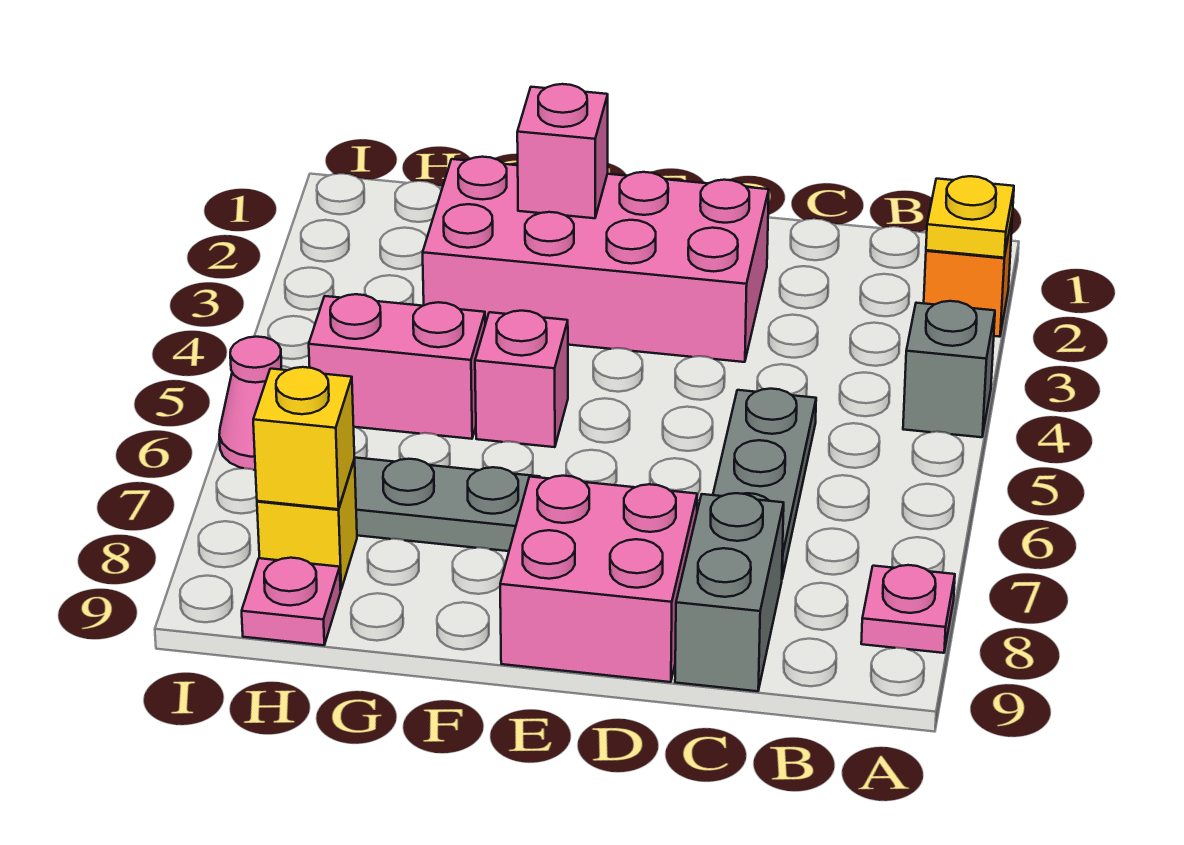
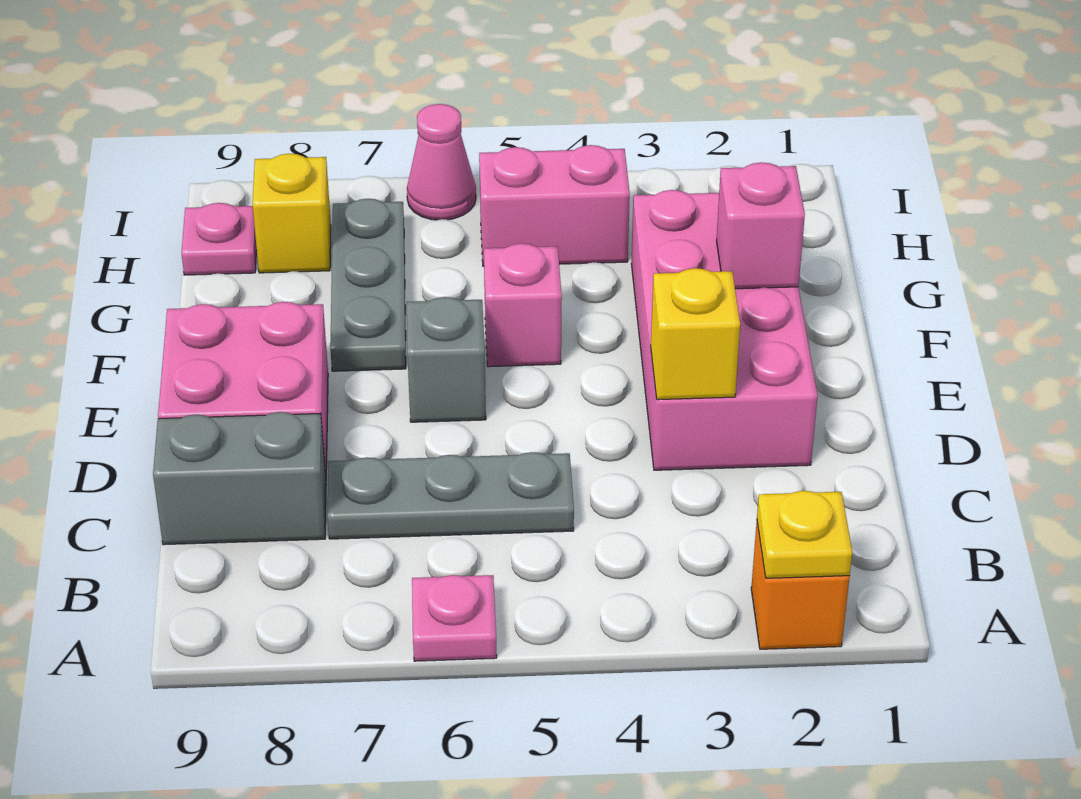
grey 1x1 brick [903,301,995,437] -> grey 1x1 brick moved to [407,297,486,422]
pink 1x1 plate [861,565,955,653] -> pink 1x1 plate moved to [412,575,497,661]
pink 1x2 brick [309,294,485,439] -> pink 1x2 brick turned to [479,145,630,266]
yellow 1x1 brick [253,367,355,509] -> yellow 1x1 brick moved to [651,268,740,400]

